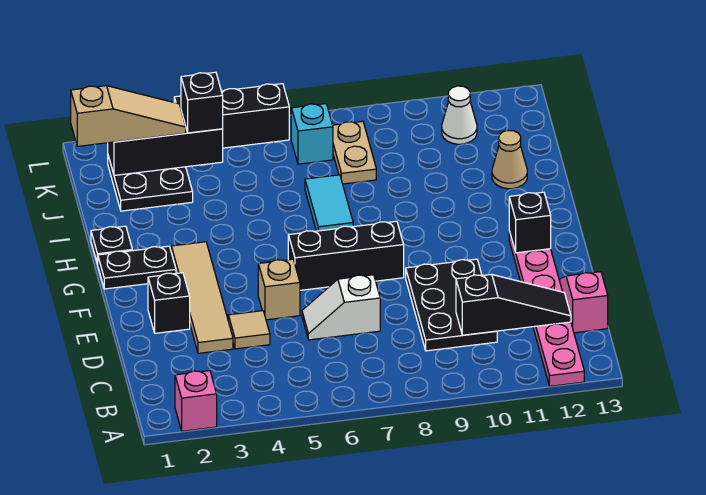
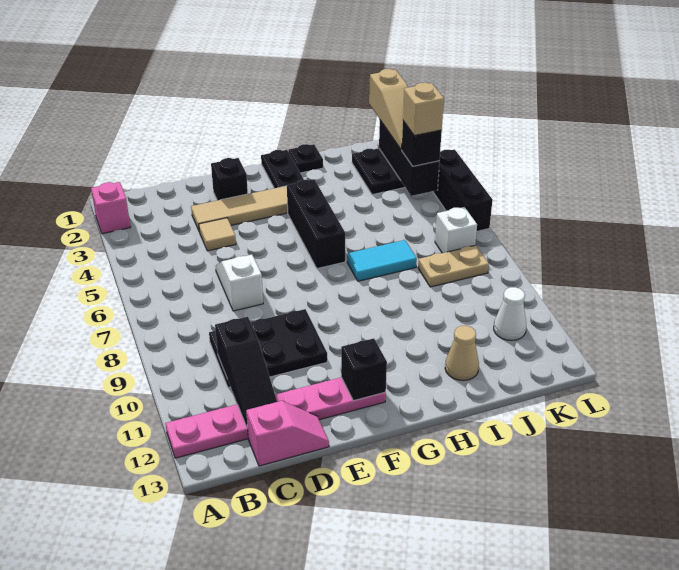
tan 1x1 brick [258,259,300,320] -> tan 1x1 brick moved to [403,82,444,136]
black 1x3 brick [288,221,404,290] -> black 1x3 brick moved to [287,179,345,269]
cyan 1x1 brick [291,104,333,164] -> white 1x1 brick [435,207,477,253]

